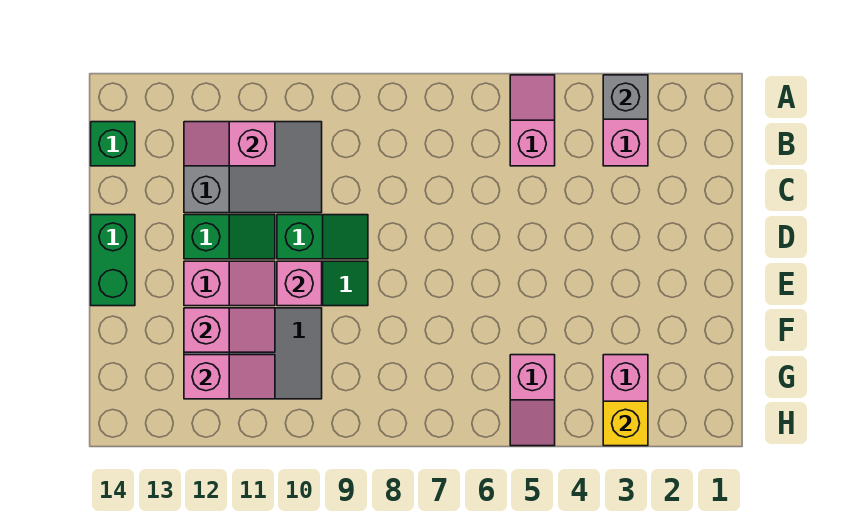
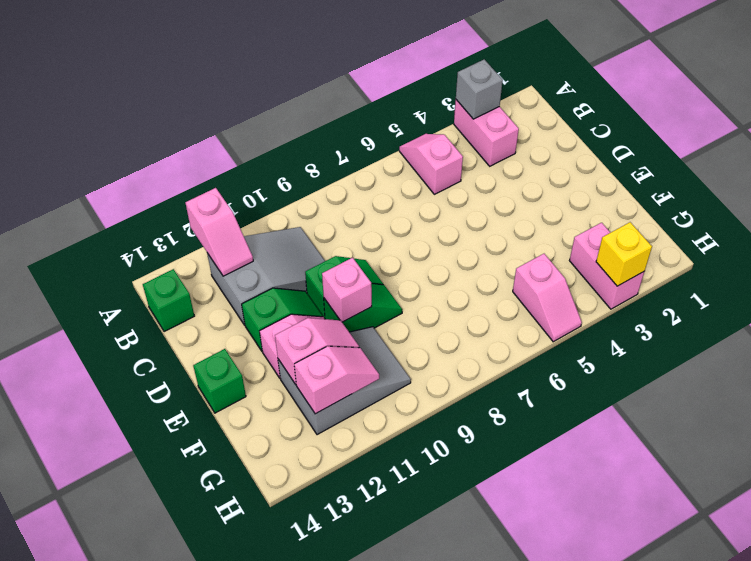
pink 1x2 slope [184,122,275,166] -> pink 1x2 slope turned to [185,188,253,276]
green 1x2 brick [91,215,135,306] -> green 1x1 brick [193,349,246,413]

